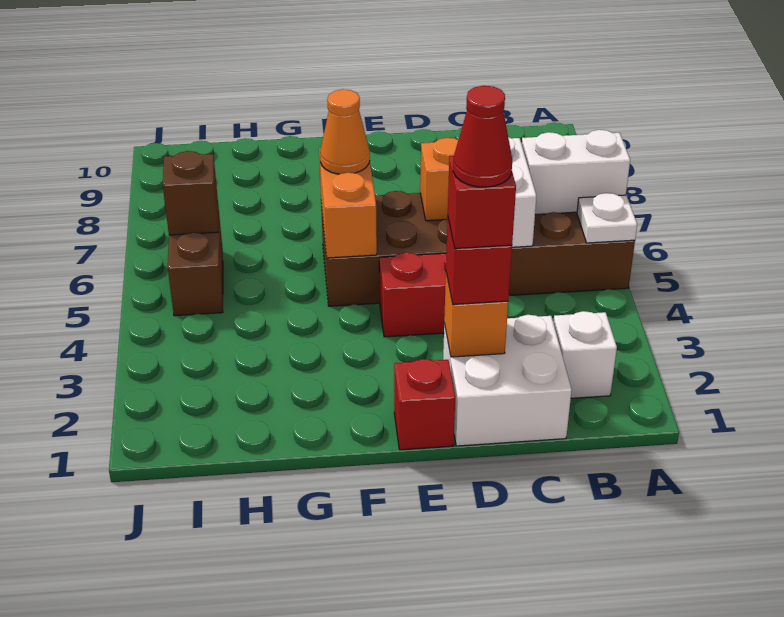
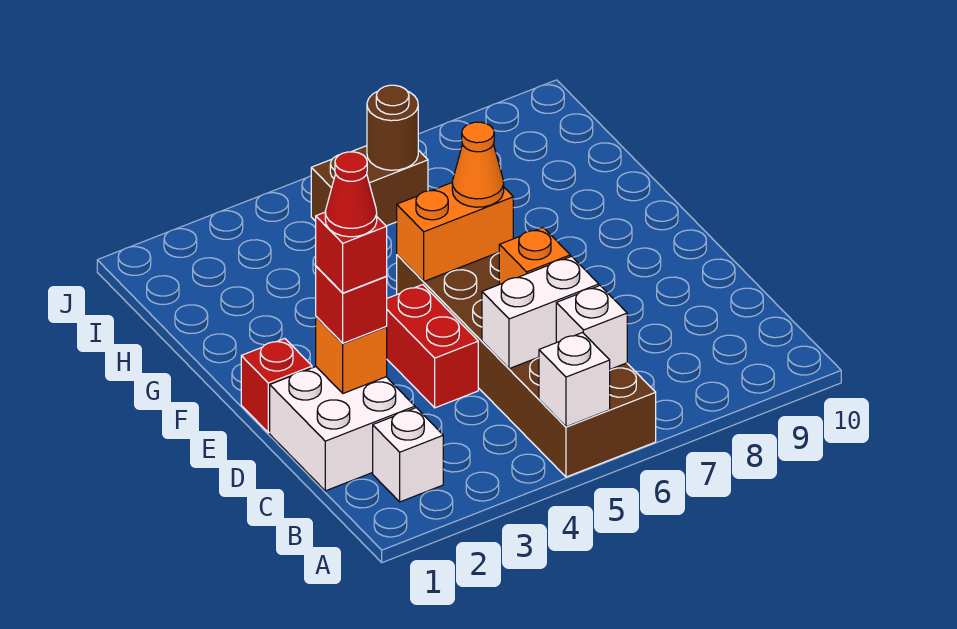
white 1x1 plate [577,193,637,243] -> white 1x1 brick [539,333,610,427]
white 1x2 brick [522,130,630,215] -> white 1x1 brick [556,286,627,369]
brown 1x1 brick [163,151,218,235] -> brown 1x1 round brick [367,85,418,170]

